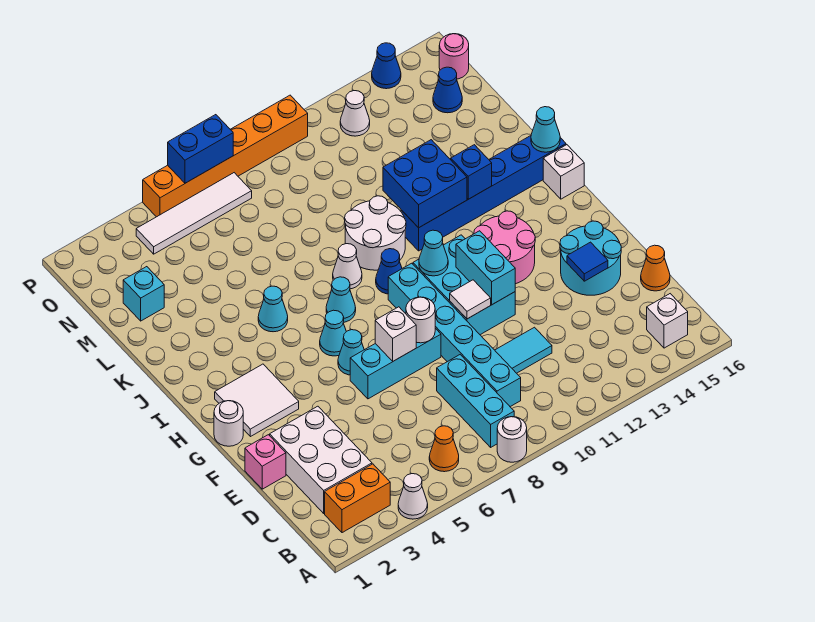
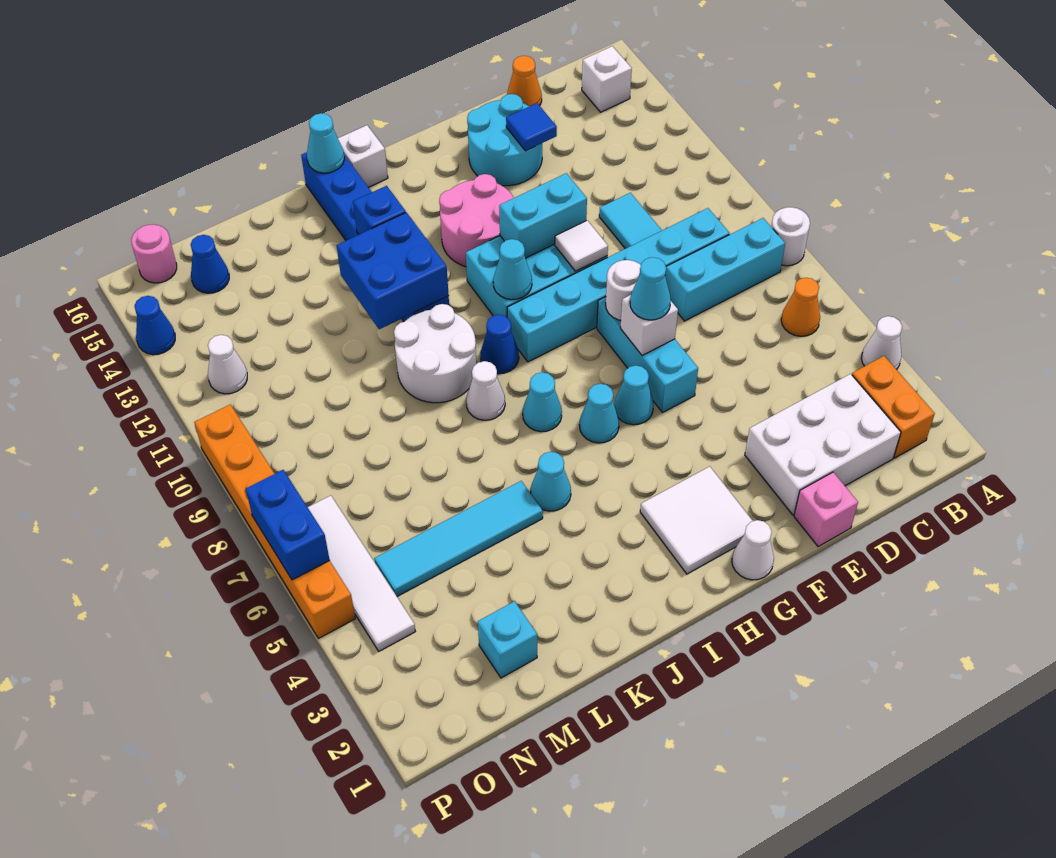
none -> cyan 1x1 cone [630,257,671,320]
white 1x1 round brick [214,401,243,446] -> white 1x1 cone [732,520,774,580]
none -> cyan 1x4 tile [374,481,543,596]

